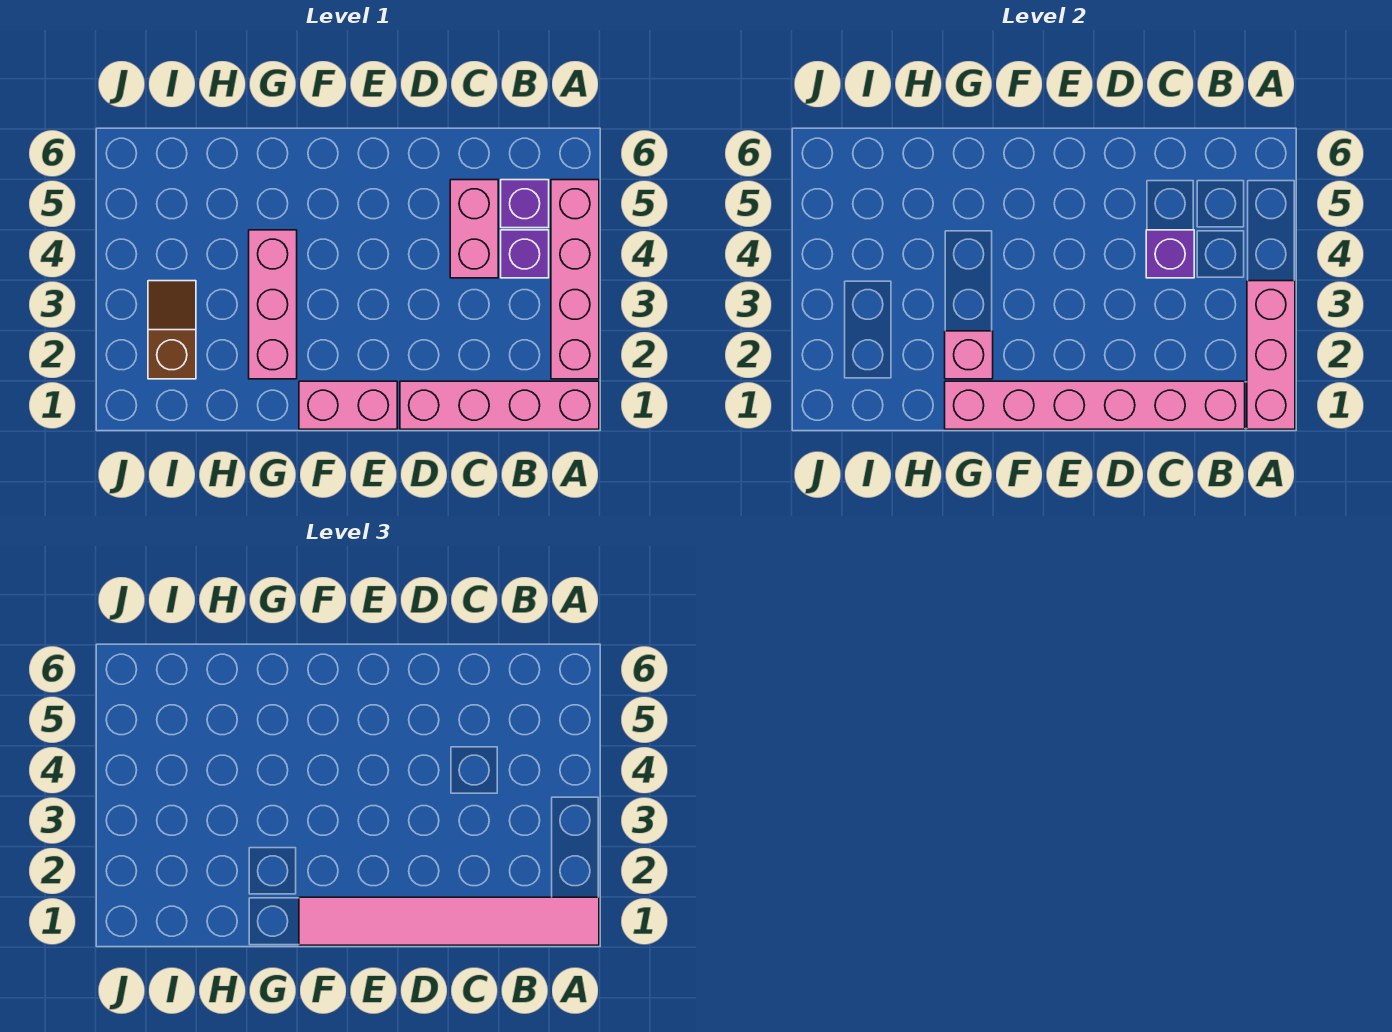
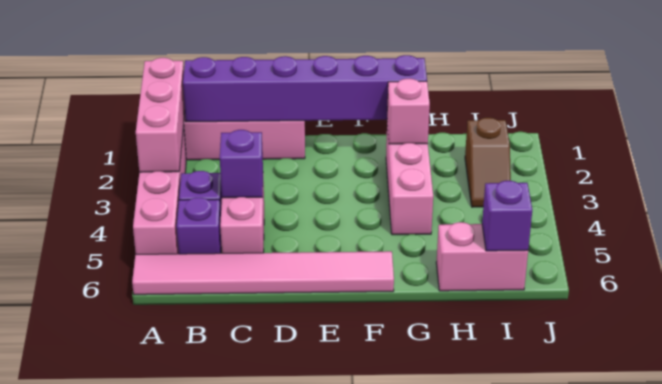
pink 1x6 tile [299,897,599,945] -> pink 1x6 tile moved to [132,251,394,295]
pink 1x6 brick [945,381,1245,429] -> purple 1x6 brick [183,55,427,122]
pink 1x2 brick [299,381,397,429] -> pink 1x2 brick moved to [436,222,528,291]
none -> purple 1x1 brick [482,181,532,251]

